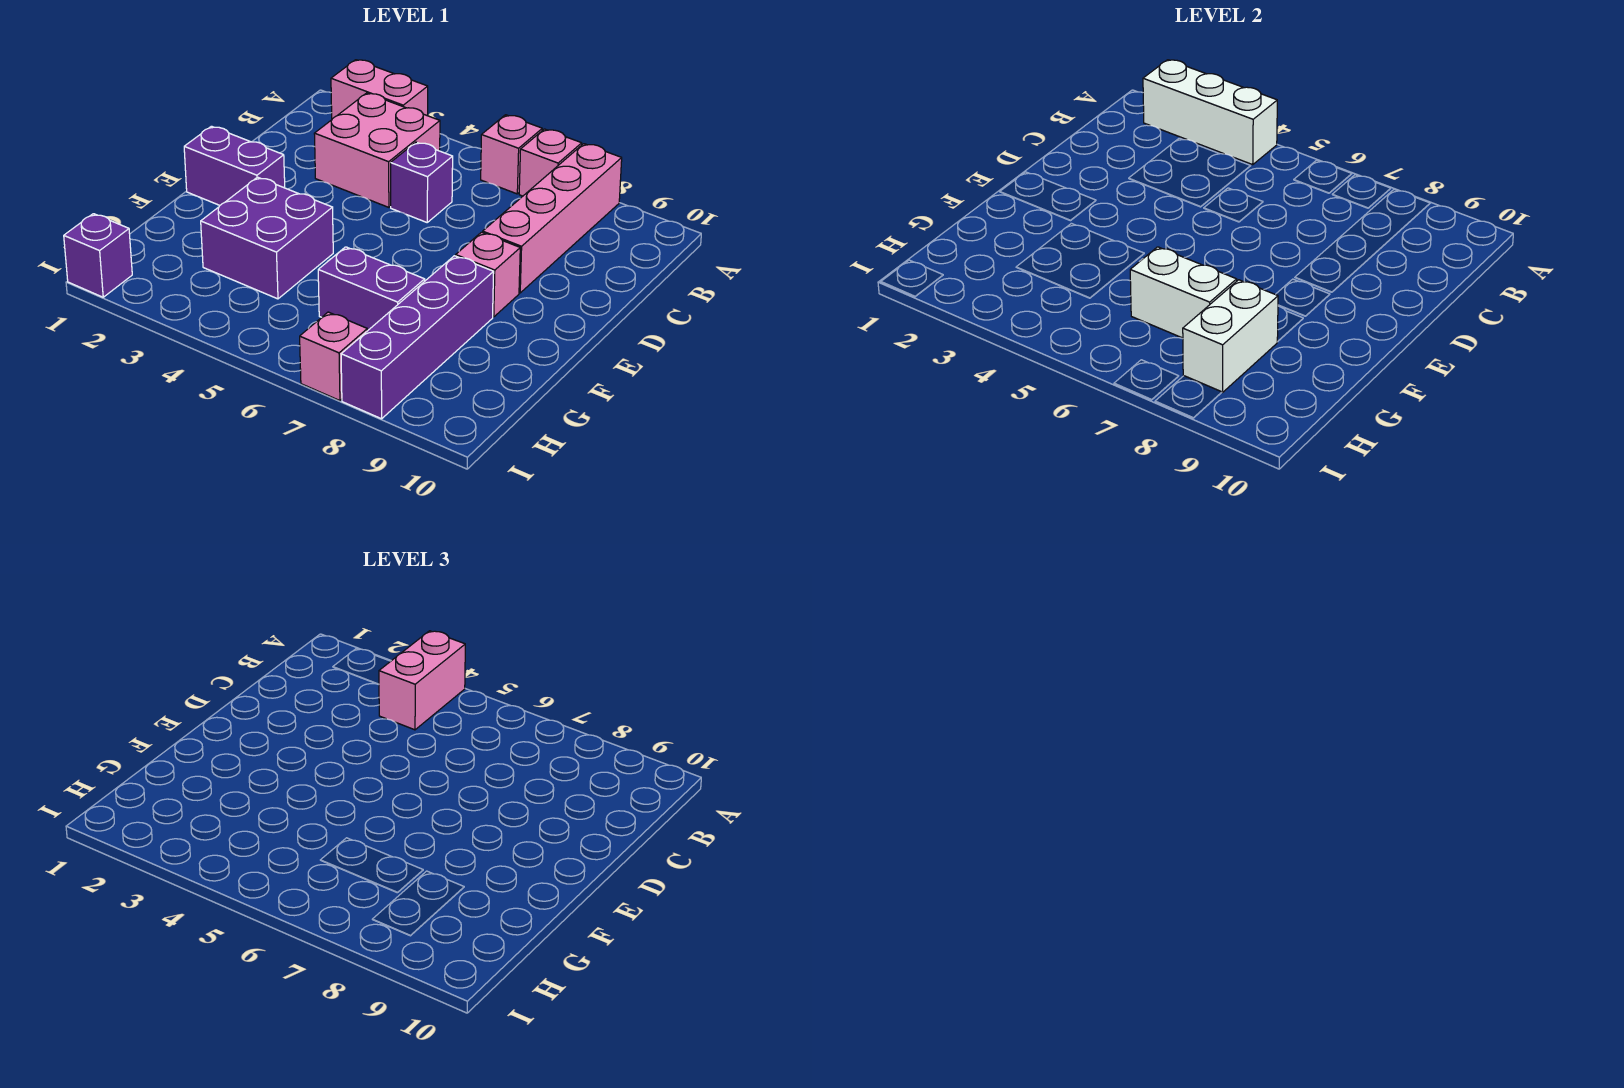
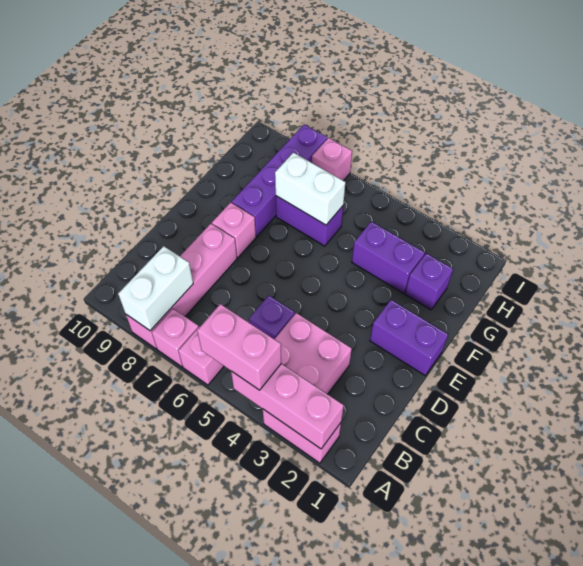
white 1x3 brick [1143,60,1277,165] -> pink 1x3 brick [231,364,344,449]
pink 1x2 brick [379,631,465,730] -> pink 1x2 brick turned to [197,304,281,390]
purple 2x2 brick [201,177,333,299] -> purple 1x2 brick [352,222,425,293]
white 1x2 brick [1183,280,1278,392] -> white 1x2 brick moved to [118,246,193,331]
purple 1x1 brick [64,214,132,297] -> purple 1x1 brick moved to [405,253,453,310]

